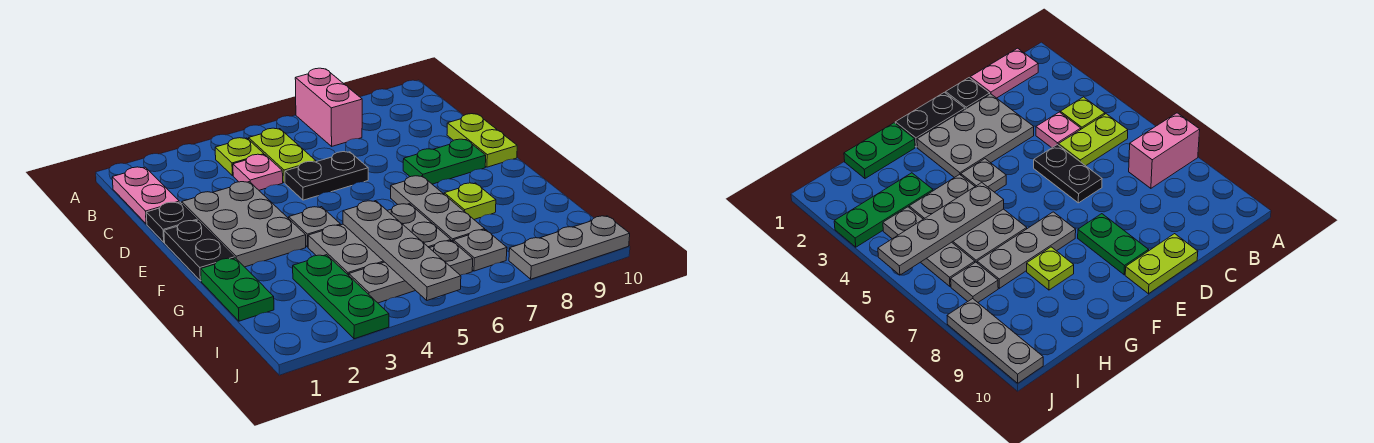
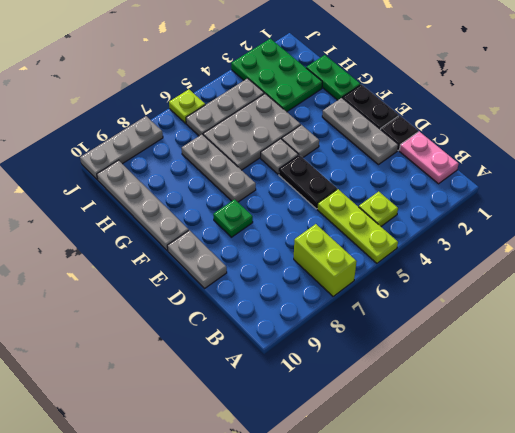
pink 1x2 brick [295,68,362,146] -> lime 1x2 brick [294,224,357,297]
lime 1x2 plate [249,128,316,183] -> lime 1x3 plate [317,189,398,263]
pink 1x1 plate [233,154,283,190] -> none
grey 2x3 plate [182,182,306,267] -> grey 1x3 plate [322,98,398,165]
black 1x2 plate [285,152,368,200] -> black 1x2 plate turned to [279,155,337,209]
lime 1x2 plate [447,114,517,167] -> grey 1x2 plate [167,230,227,288]
green 1x2 plate [403,139,486,184] -> green 1x1 plate [213,199,253,237]
grey 1x4 plate [343,201,461,300] -> grey 1x4 plate moved to [97,160,189,251]
lime 1x1 plate [444,183,496,219] -> lime 1x1 plate moved to [169,89,205,123]
green 1x3 plate [293,255,389,339] -> green 2x3 plate [231,39,322,112]
grey 1x1 plate [453,230,507,271] -> grey 1x1 plate moved to [261,139,298,174]

